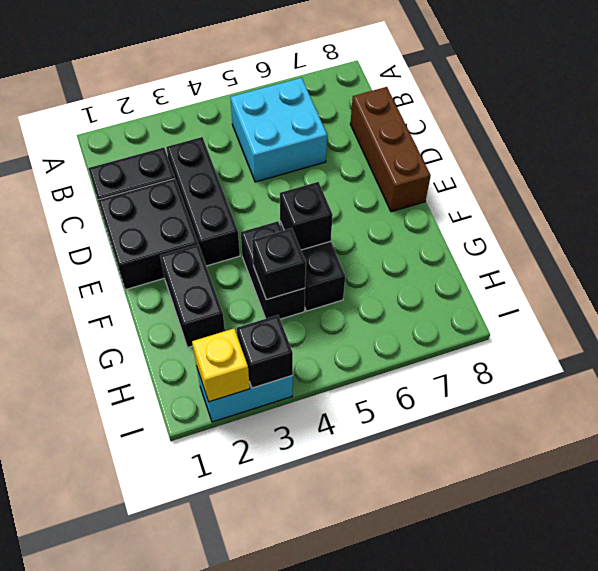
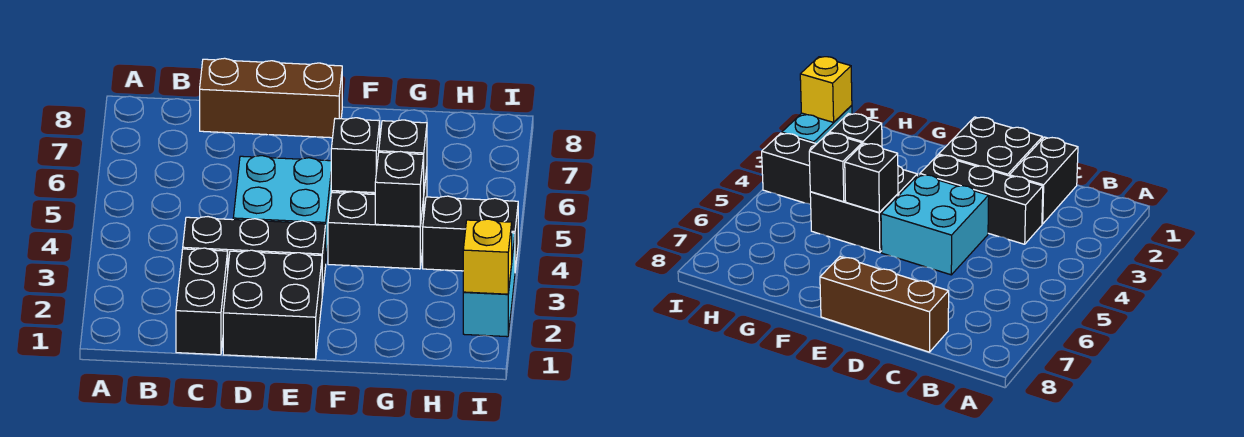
cyan 2x2 brick [230,78,327,182] -> cyan 2x2 brick moved to [233,156,331,258]
black 1x2 brick [160,244,225,347] -> black 1x2 brick moved to [423,196,518,271]
black 1x1 brick [237,315,293,388] -> black 1x1 brick moved to [379,120,427,189]

